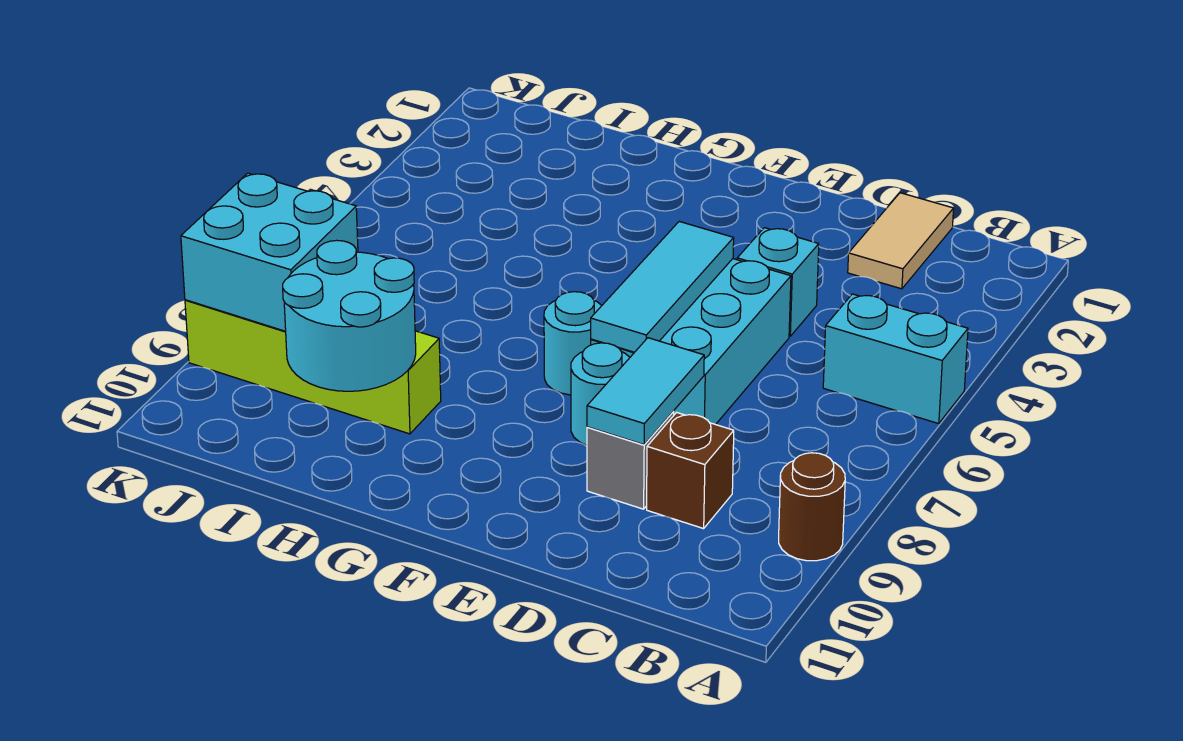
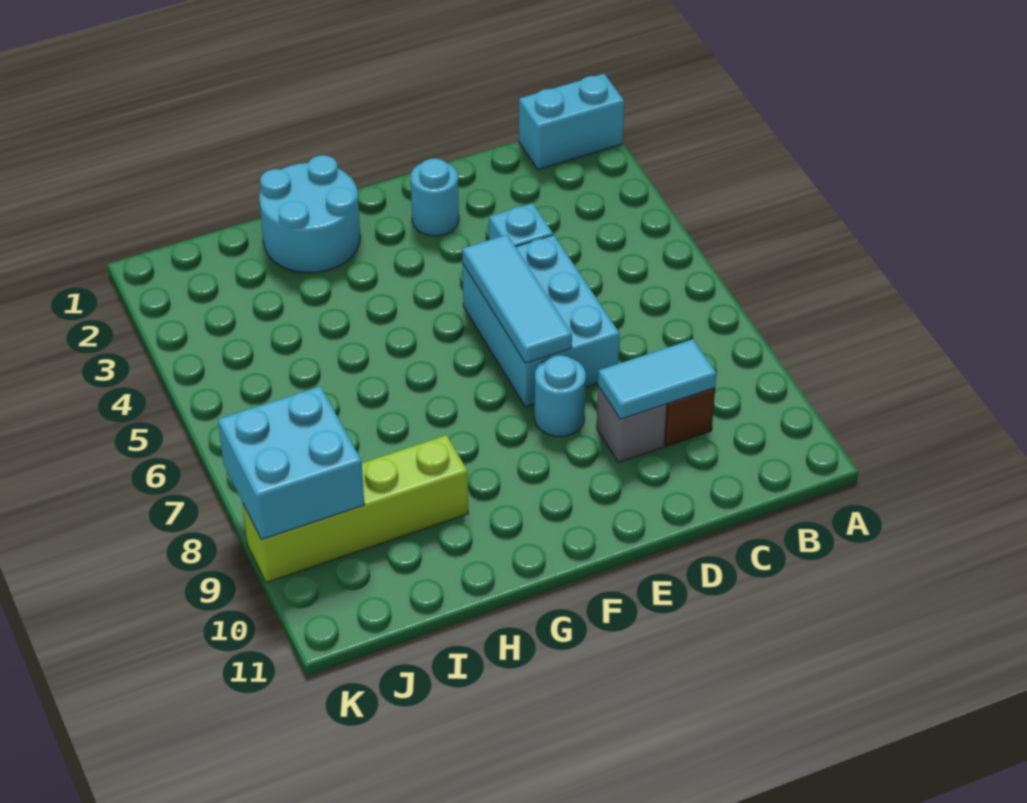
cyan 1x2 brick [823,294,968,424] -> cyan 1x2 brick moved to [519,74,624,170]
brown 1x1 round brick [779,453,845,561] -> none
tan 1x2 tile [848,193,954,289] -> none
cyan 1x2 tile [587,338,704,445] -> cyan 1x2 tile turned to [598,339,716,419]
cyan 1x1 round brick [544,292,602,395] -> cyan 1x1 round brick moved to [411,158,459,236]
cyan 2x2 round brick [283,240,416,391] -> cyan 2x2 round brick moved to [259,155,360,273]

